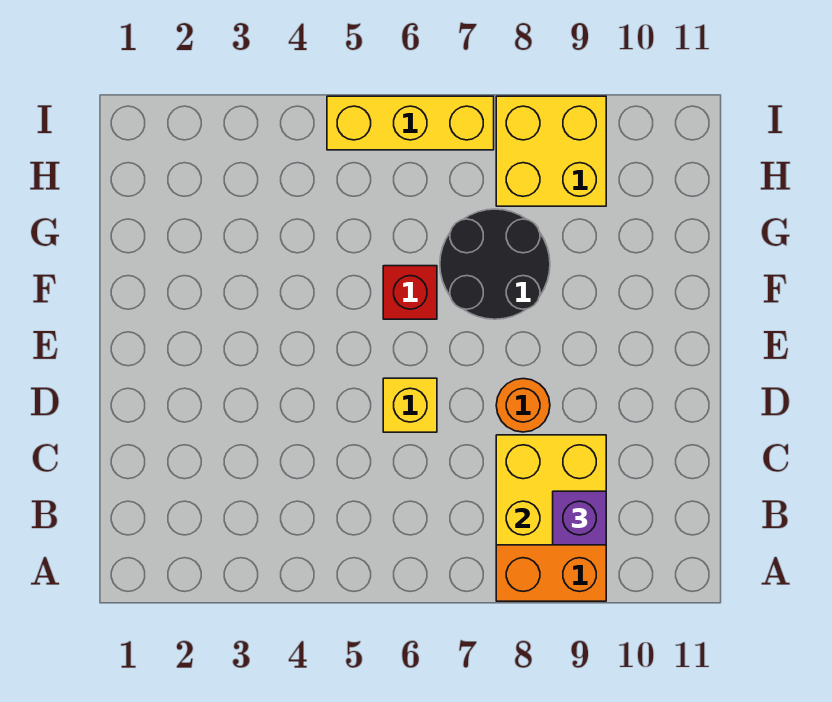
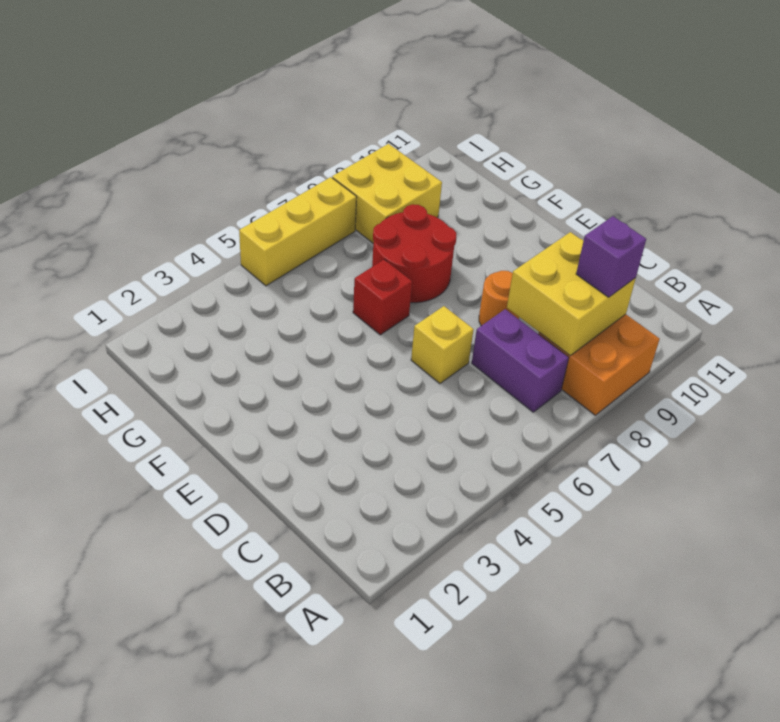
none -> purple 1x2 brick [472,309,569,412]
black 2x2 round brick [440,209,550,319] -> red 2x2 round brick [372,204,456,303]

